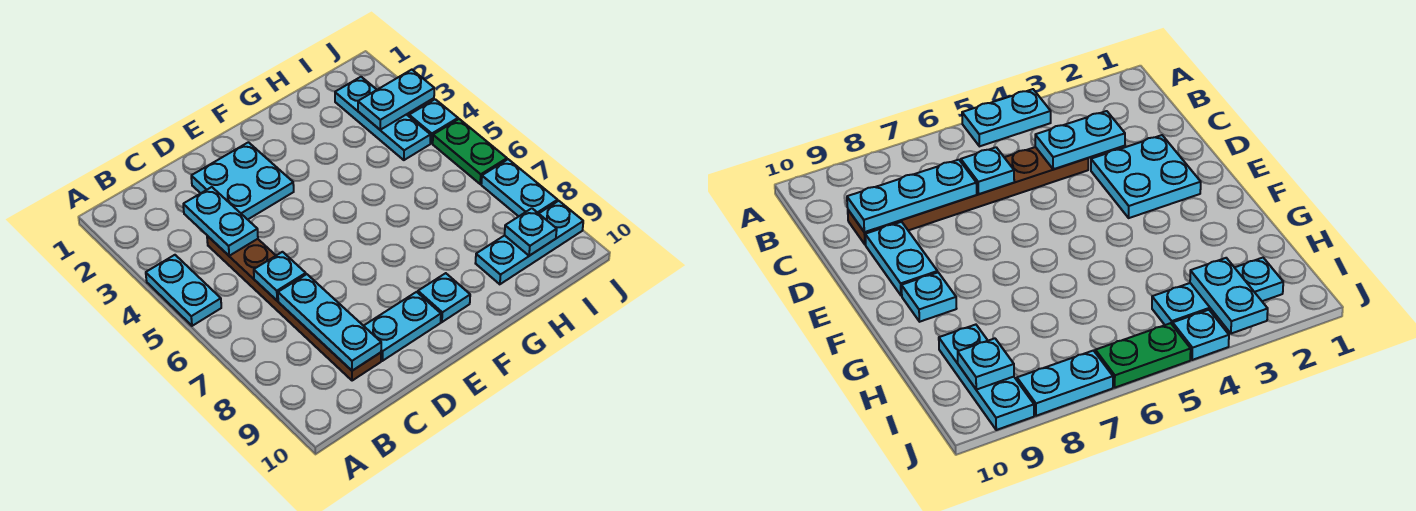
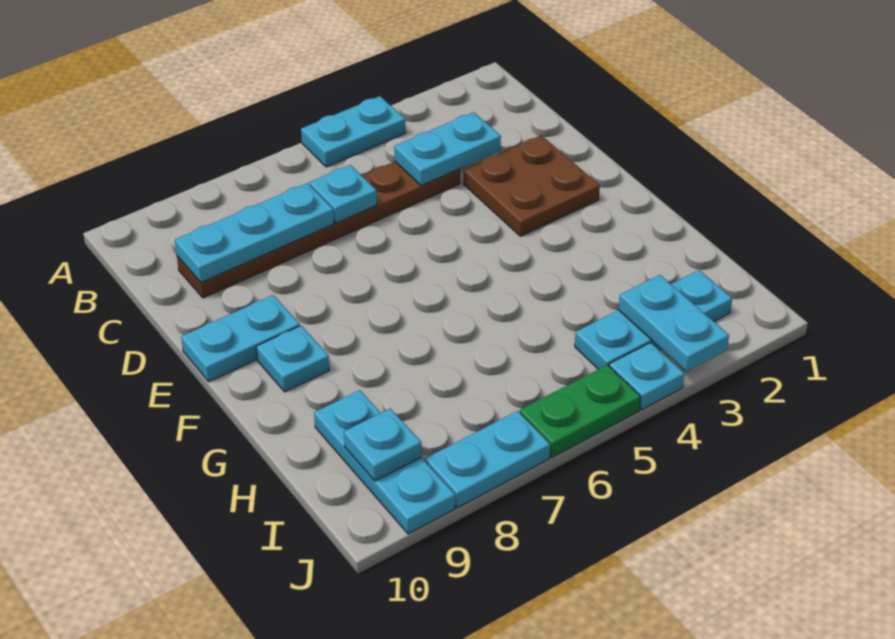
cyan 2x2 plate [191,142,294,220] -> brown 2x2 plate [463,135,600,236]
cyan 1x2 plate [364,292,441,361] -> cyan 1x2 plate turned to [181,295,300,382]

